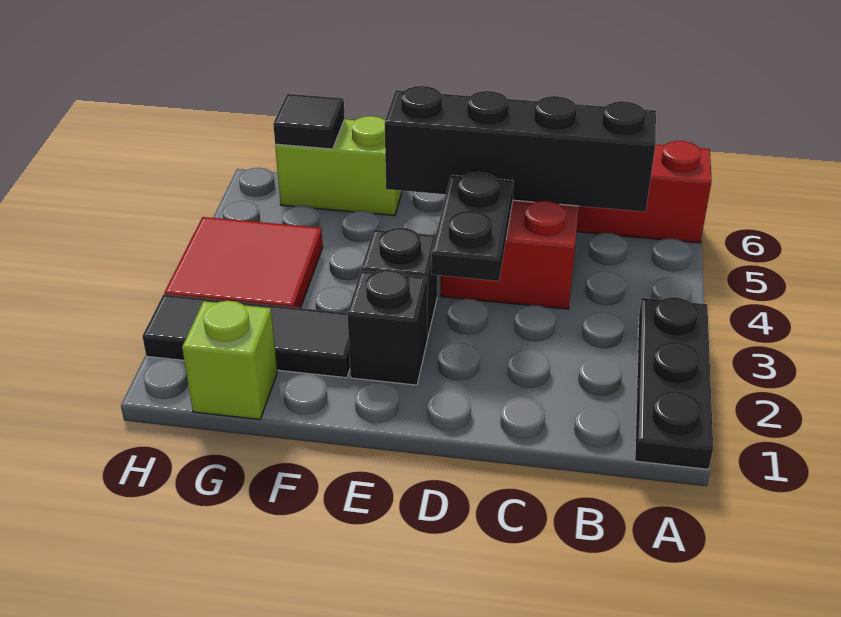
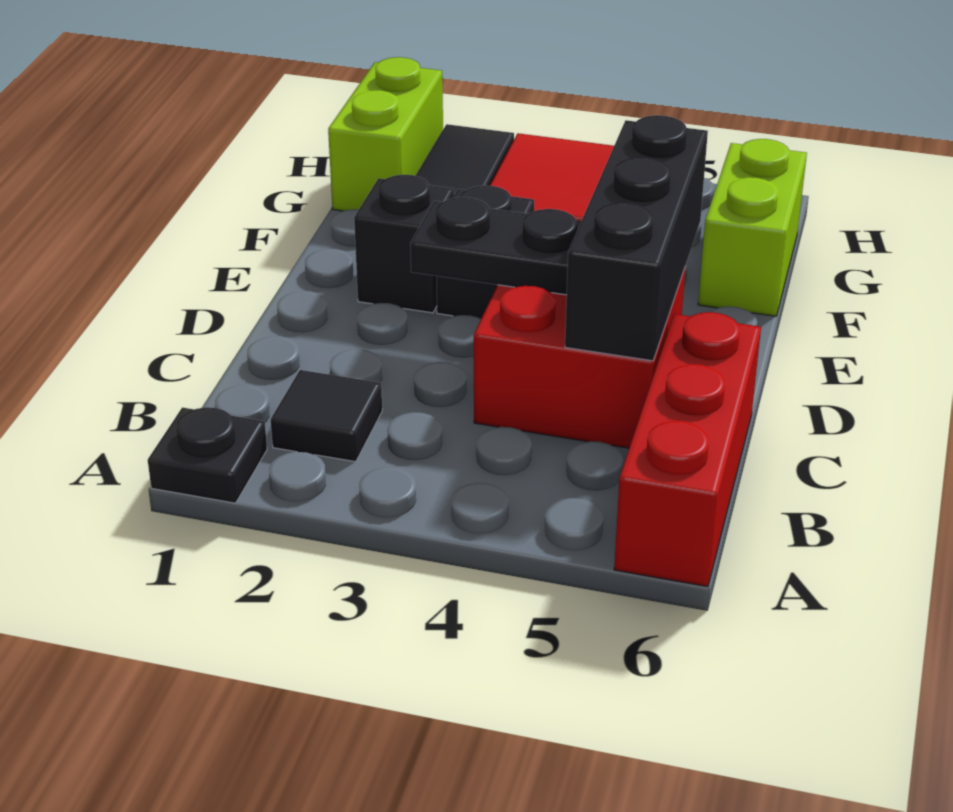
black 1x3 plate [635,297,713,469] -> black 1x1 plate [148,407,267,503]
black 1x4 brick [385,86,656,212] -> black 1x3 brick [565,115,708,361]
lime 1x1 brick [182,301,277,419] -> lime 1x2 brick [328,57,443,211]
black 1x1 tile [273,94,345,149] -> black 1x1 tile moved to [271,370,382,462]

